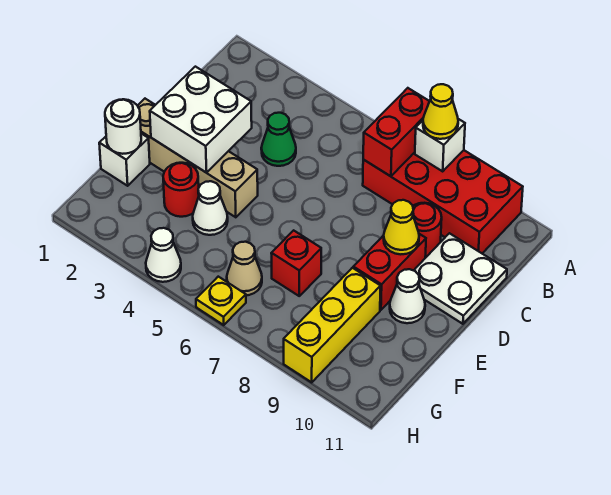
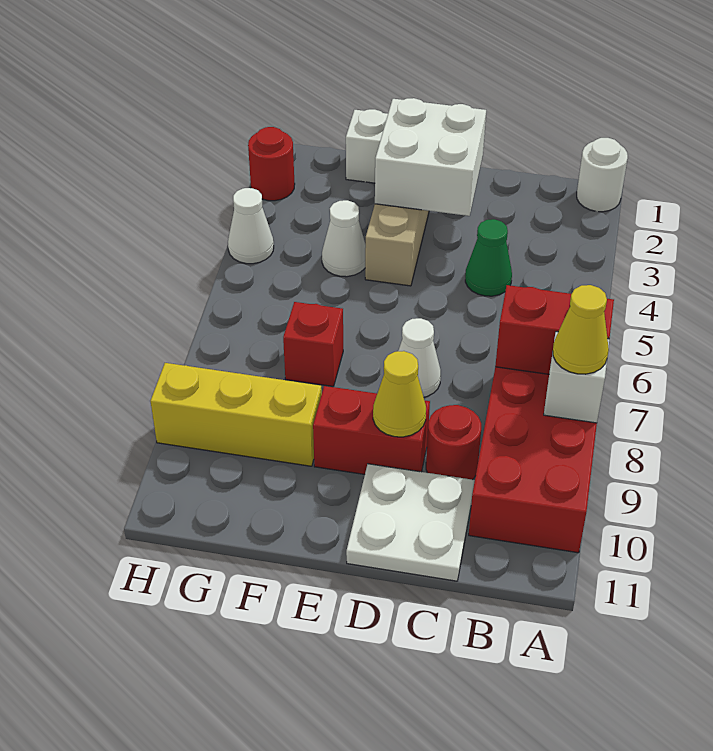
white 1x1 cone [390,269,425,323] -> white 1x1 cone moved to [398,318,441,397]
white 1x1 round brick [105,99,141,154] -> white 1x1 round brick moved to [577,138,628,212]
red 1x1 round brick [163,163,199,217] -> red 1x1 round brick moved to [248,127,295,201]
tan 1x1 cone [227,242,262,295] -> none
yellow 1x1 plate [196,277,246,325] -> none

